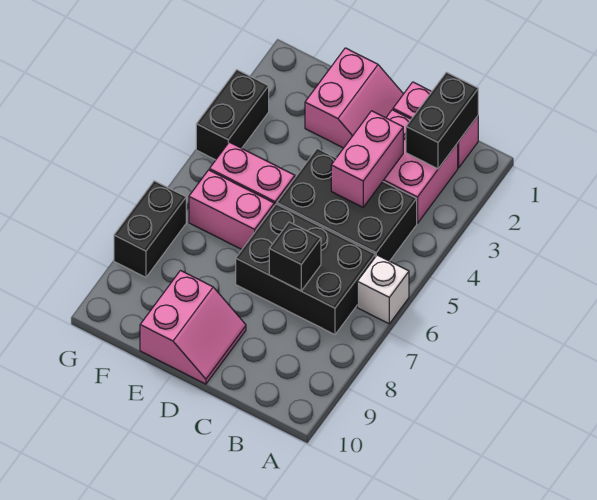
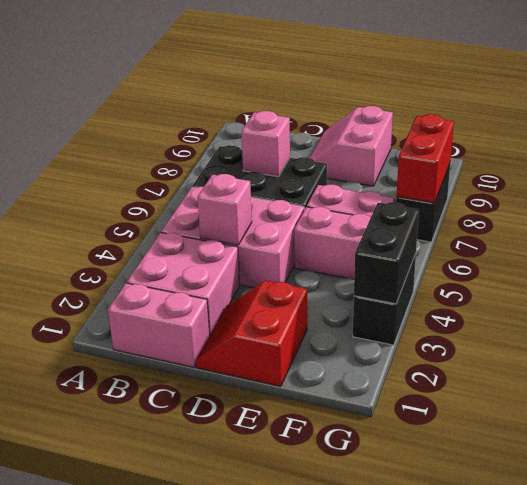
white 1x1 brick [357,255,409,324] -> none
black 1x2 brick [406,72,478,169] -> black 1x2 brick moved to [354,202,419,304]
black 2x3 brick [277,148,417,261] -> pink 2x3 brick [161,187,304,288]
pink 1x2 brick [331,111,403,207] -> pink 1x1 brick [197,174,252,245]
black 1x1 brick [269,222,321,291] -> pink 1x1 brick [241,111,290,177]
pink 2x2 slope [305,48,403,148] -> red 2x2 slope [196,281,307,386]
none -> red 1x2 brick [396,114,454,203]

